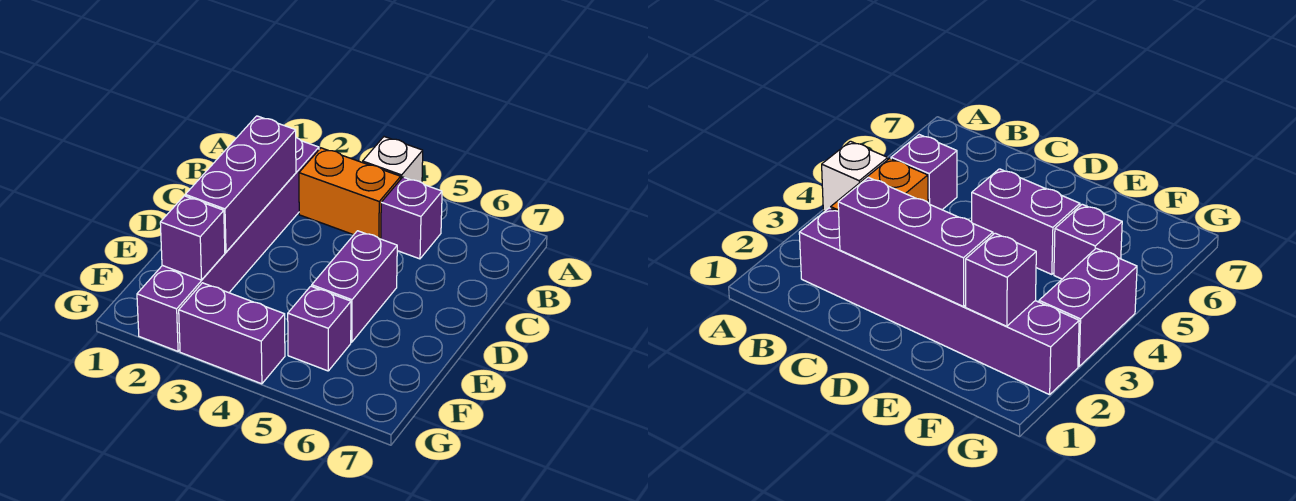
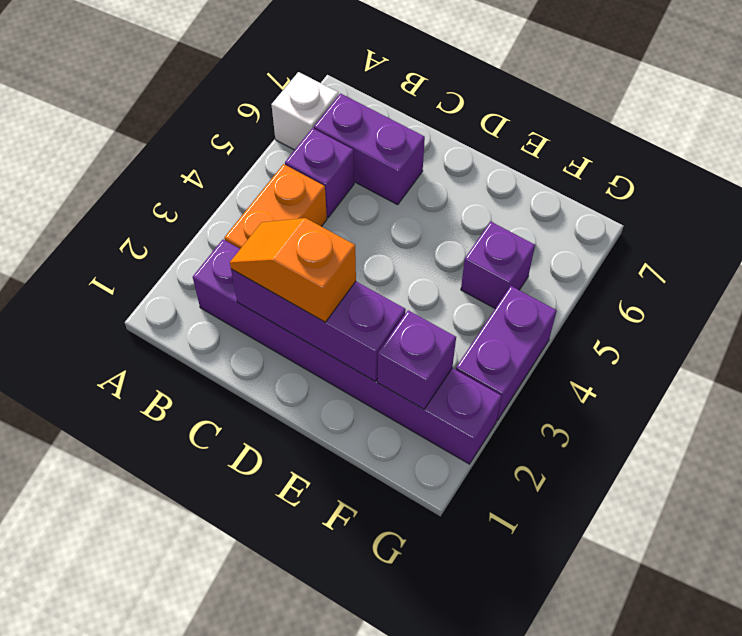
white 1x1 brick [363,137,423,183] -> white 1x1 brick moved to [271,72,338,150]
none -> orange 1x2 slope [230,218,356,322]
purple 1x2 brick [312,231,397,342] -> purple 1x2 brick moved to [314,94,425,205]

